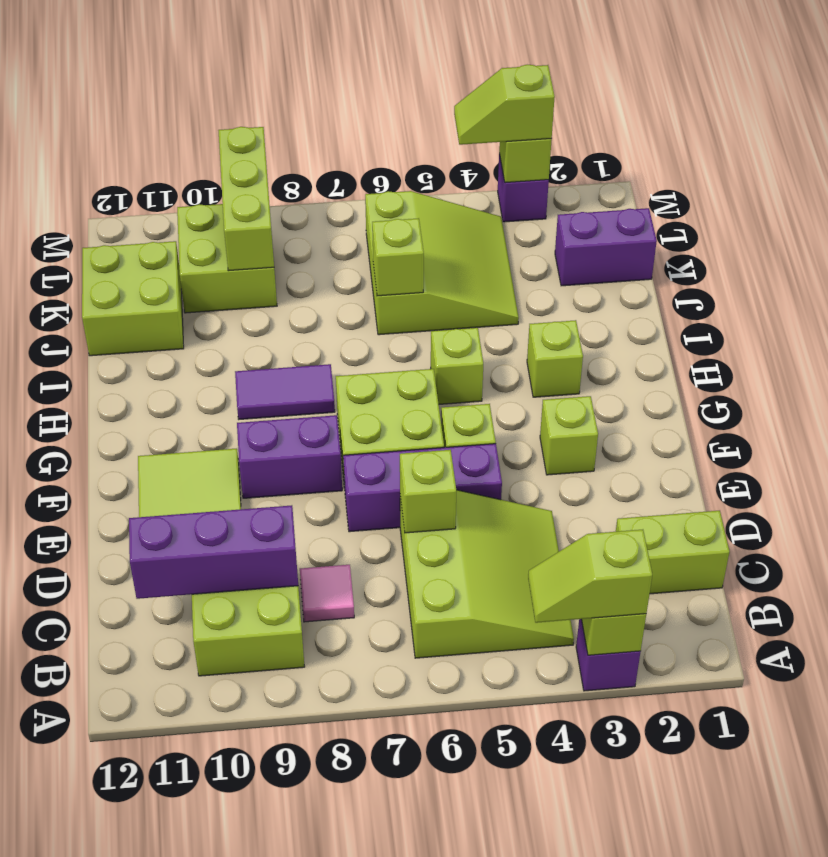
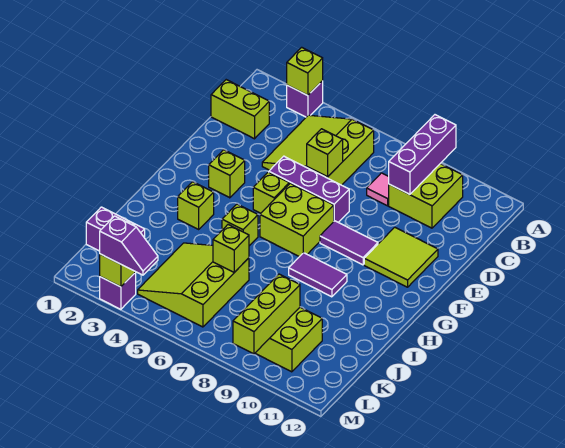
lime 1x2 slope [528,530,652,623] -> none
purple 1x3 brick [129,505,298,599] -> purple 1x3 brick turned to [389,115,456,195]
purple 1x2 brick [237,415,342,498] -> purple 1x2 tile [320,221,378,265]
lime 2x2 brick [82,241,184,356] -> none
lime 1x2 slope [454,65,555,145] -> purple 1x2 slope [100,216,158,275]

